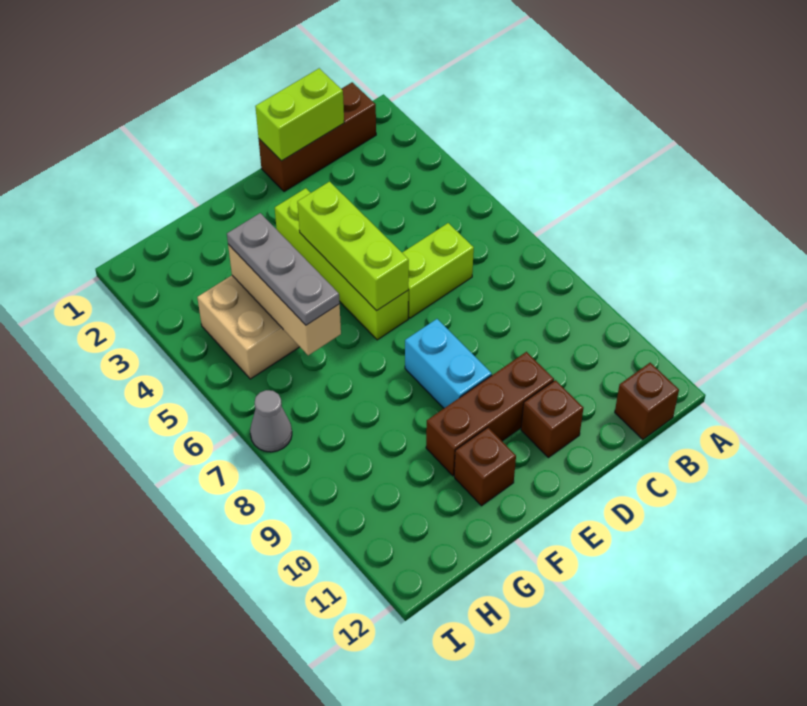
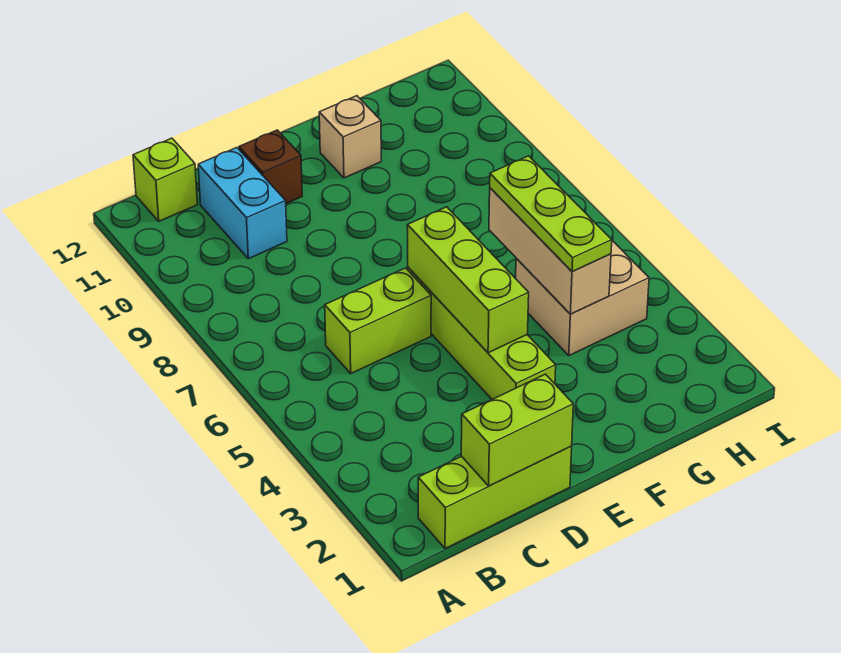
brown 1x3 brick [259,82,376,192] -> lime 1x3 brick [418,446,572,548]
brown 1x1 brick [615,363,679,440] -> lime 1x1 brick [133,138,197,221]
brown 1x3 brick [426,352,554,476] -> none
cyan 1x2 brick [405,319,492,408] -> cyan 1x2 brick moved to [198,148,287,259]
brown 1x1 brick [454,428,516,506] -> tan 1x1 brick [319,96,381,178]
grey 1x3 plate [227,213,340,325] -> lime 1x3 plate [490,156,612,272]
grey 1x1 cone [250,390,292,452] -> none

